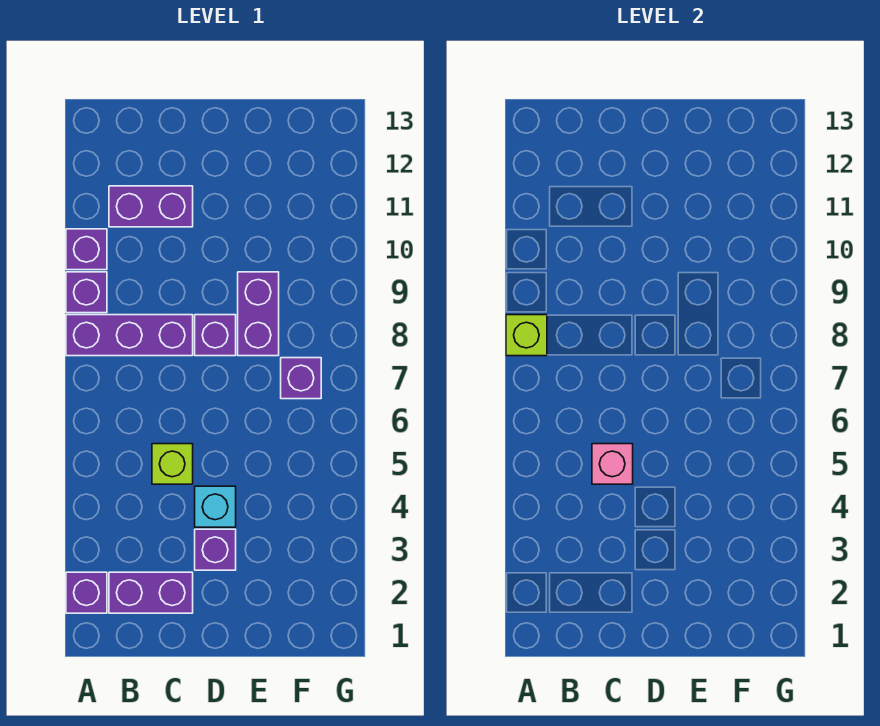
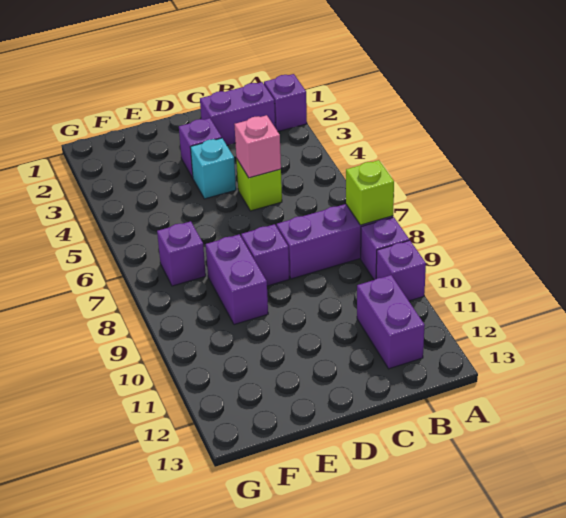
purple 1x2 brick [109,186,193,227] -> purple 1x2 brick turned to [357,275,425,369]

